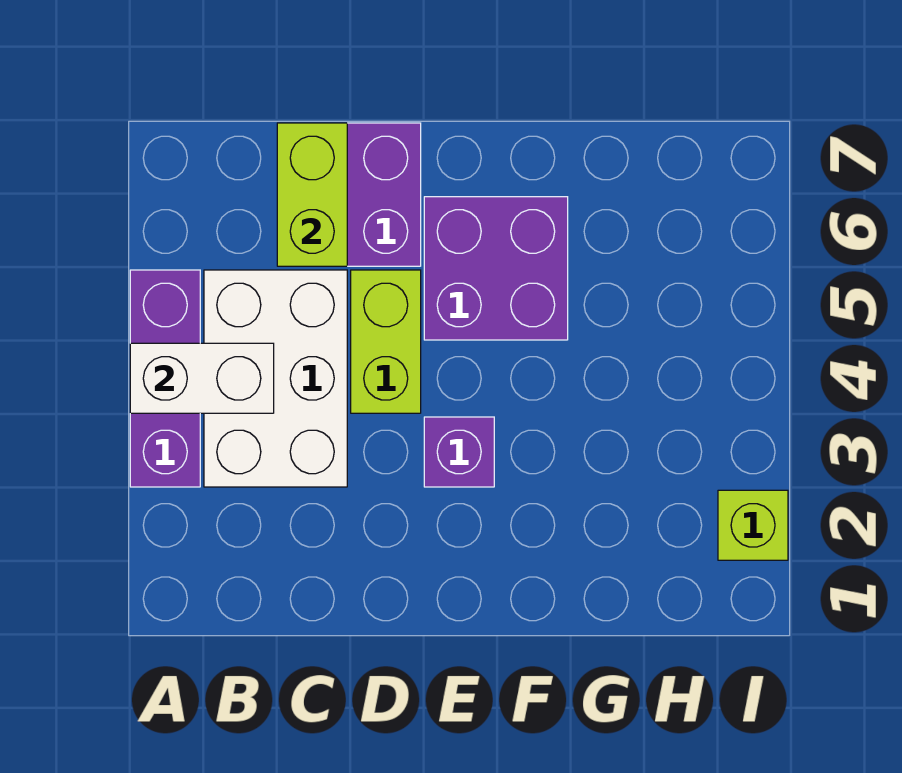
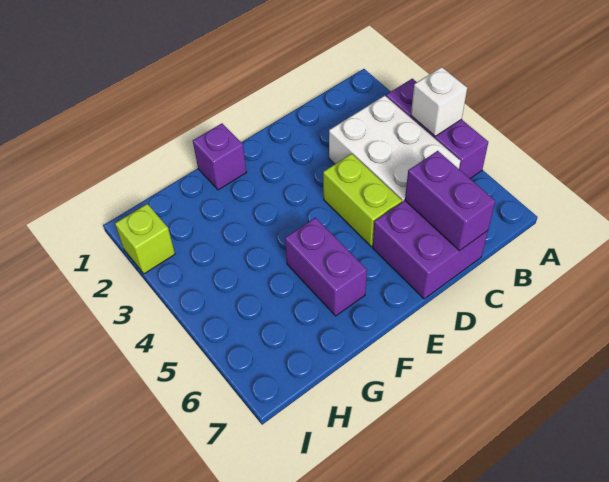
white 1x2 brick [130,343,274,413] -> white 1x1 brick [411,67,467,136]
lime 1x2 brick [277,123,347,266] -> purple 1x2 brick [405,151,495,251]
purple 1x1 brick [424,417,494,487] -> purple 1x1 brick moved to [193,123,247,190]
purple 2x2 brick [424,197,568,340] -> purple 1x2 brick [285,218,367,316]

